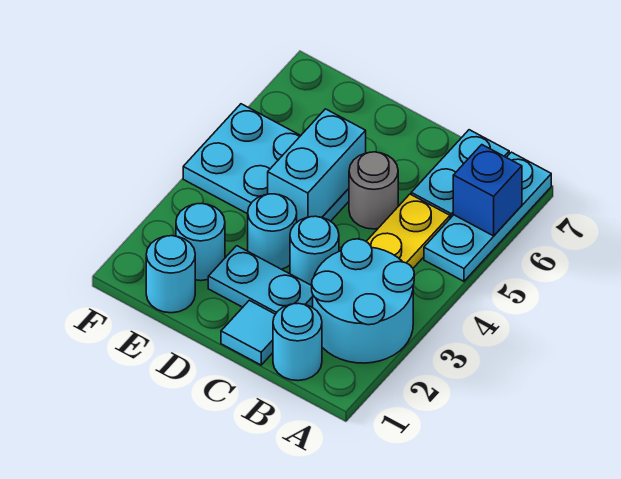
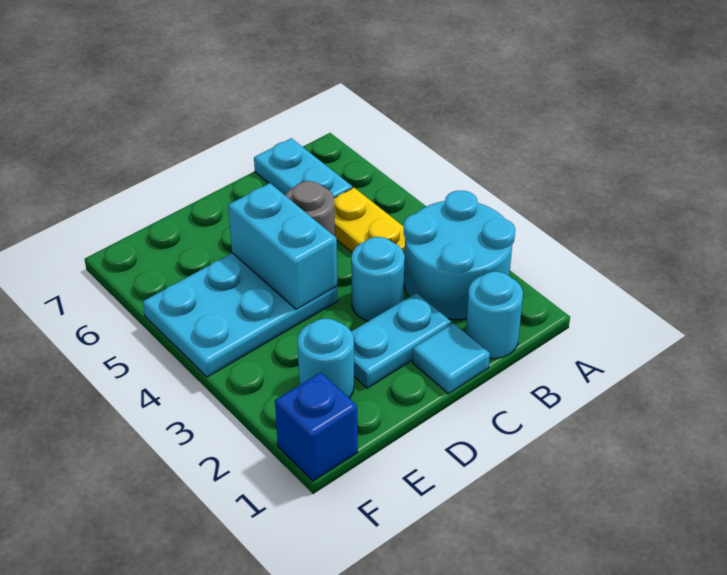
cyan 1x3 plate [424,152,551,281] -> none
blue 1x1 brick [453,145,522,236] -> blue 1x1 brick moved to [275,372,358,481]
cyan 1x1 round brick [248,194,297,269] -> none
cyan 1x1 round brick [146,236,195,313] -> none

